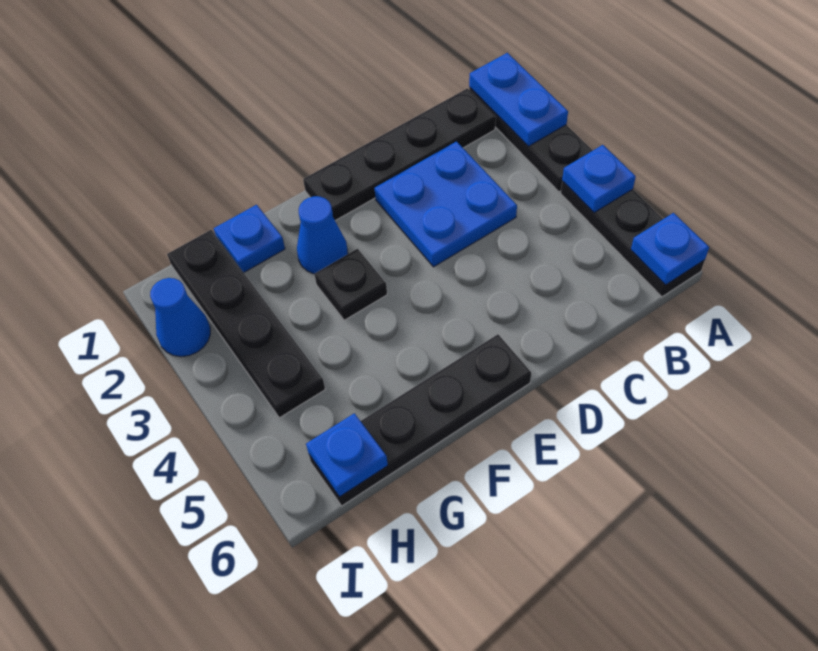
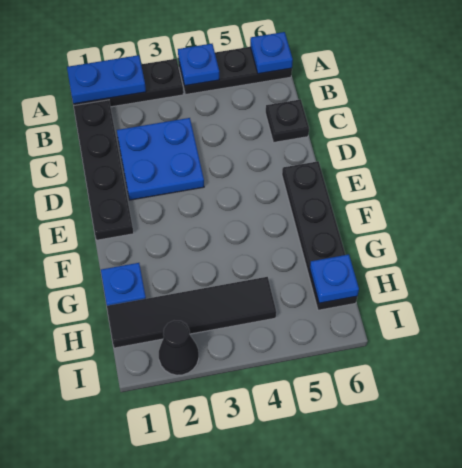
blue 1x1 cone [297,196,348,274] -> none
black 1x1 plate [314,249,387,320] -> black 1x1 plate moved to [266,99,309,143]
black 1x4 plate [167,230,325,418] -> black 1x4 tile [107,277,276,348]
blue 1x1 cone [150,278,210,357] -> black 1x1 cone [159,321,199,375]

